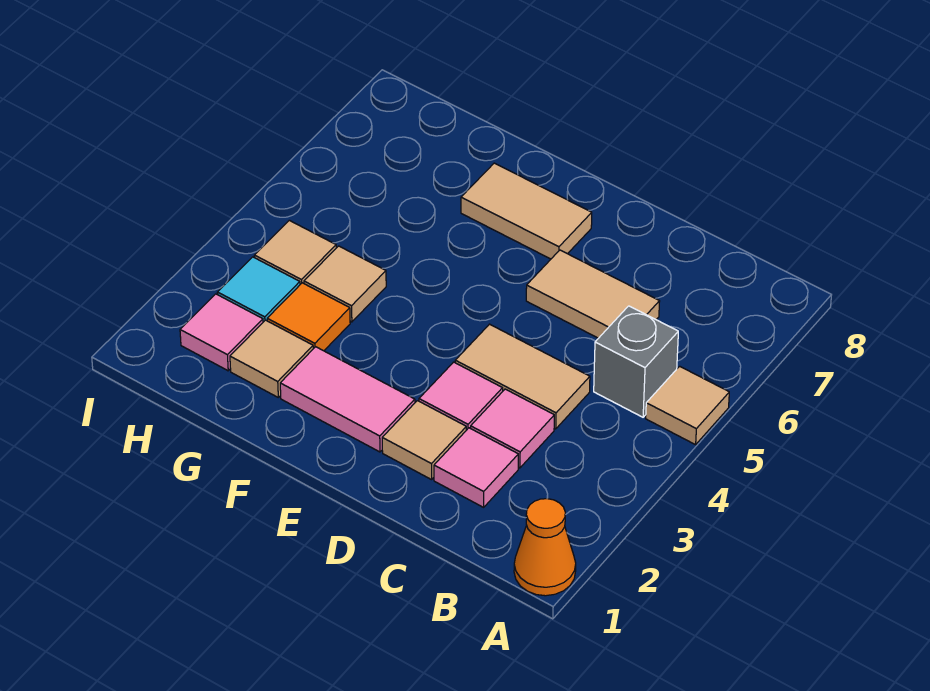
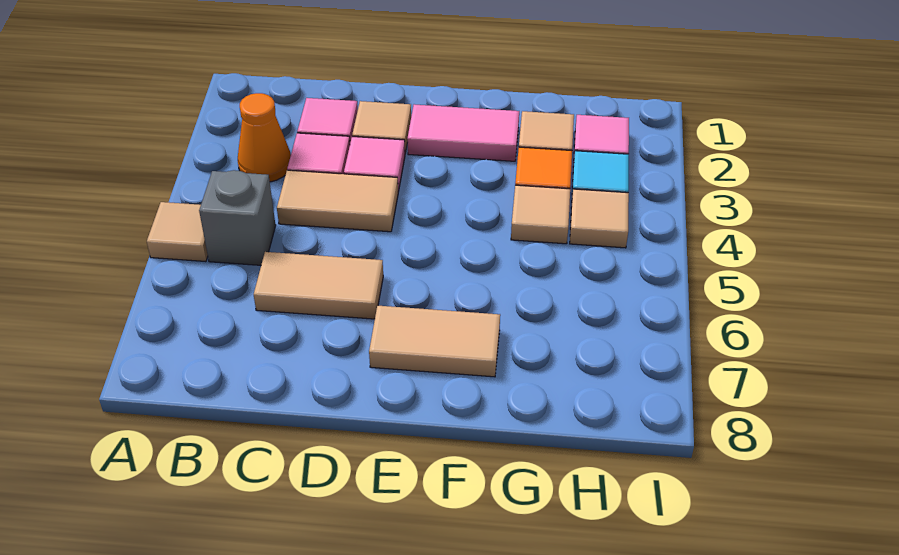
orange 1x1 cone [514,499,576,596] -> orange 1x1 cone moved to [238,93,291,182]

